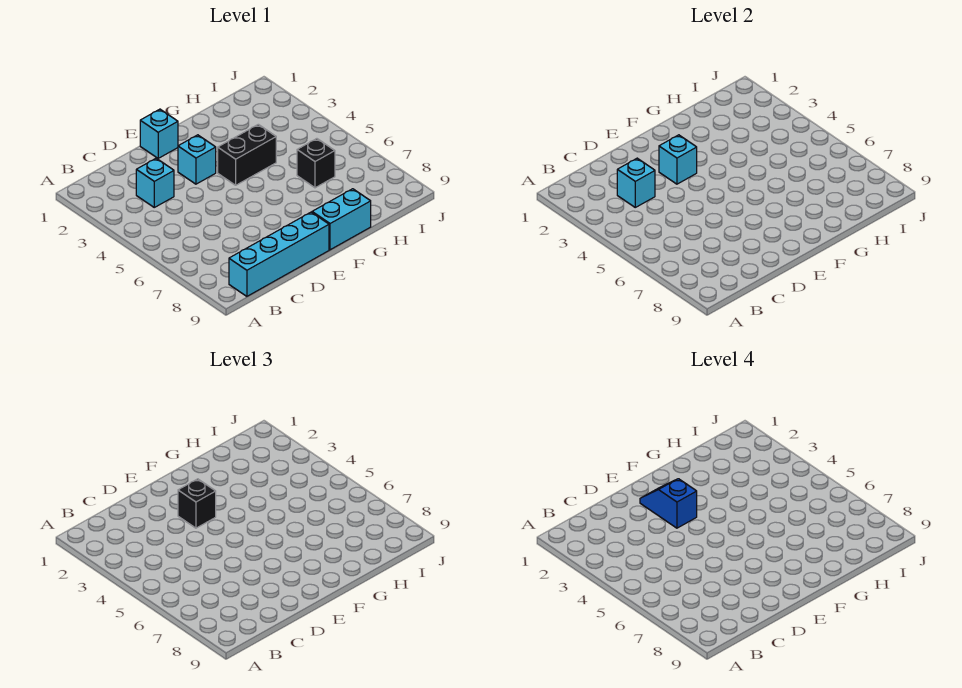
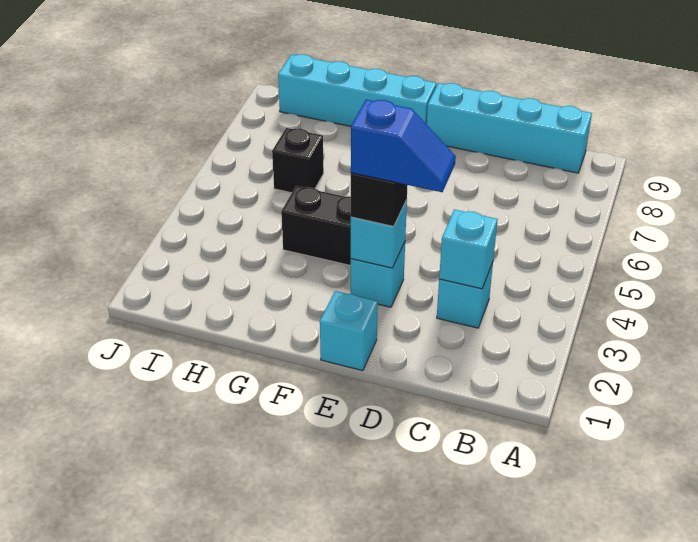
blue 1x2 slope [640,479,697,528] -> blue 1x2 slope turned to [351,100,456,192]
cyan 1x2 brick [312,189,371,250] -> cyan 1x4 brick [278,54,436,126]

